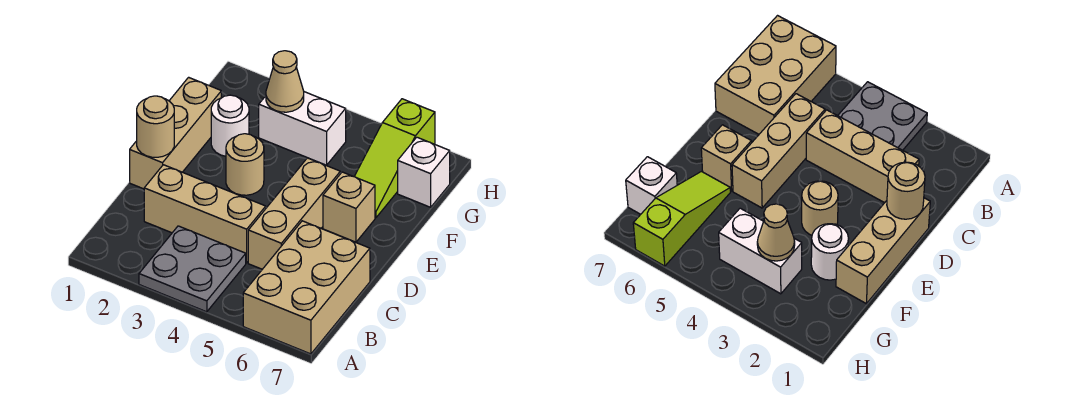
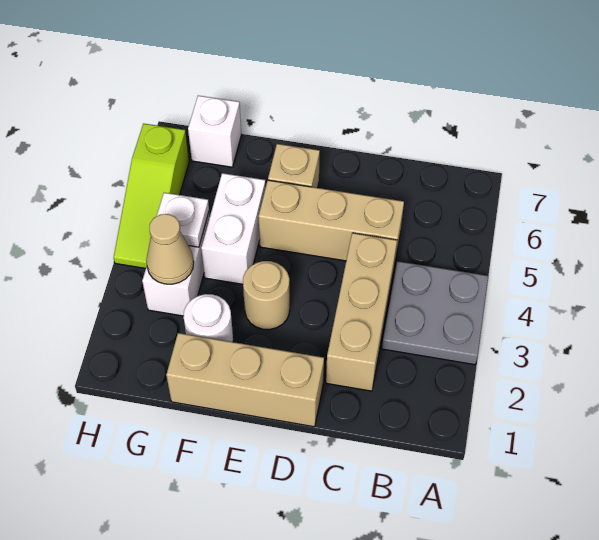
tan 2x3 brick [243,221,370,354] -> none
tan 1x1 round brick [137,96,174,157] -> none
none -> white 1x2 brick [201,173,266,284]
lime 1x3 slope [354,99,435,218] -> lime 1x3 slope turned to [114,124,189,268]
none -> white 1x1 plate [157,193,209,247]

